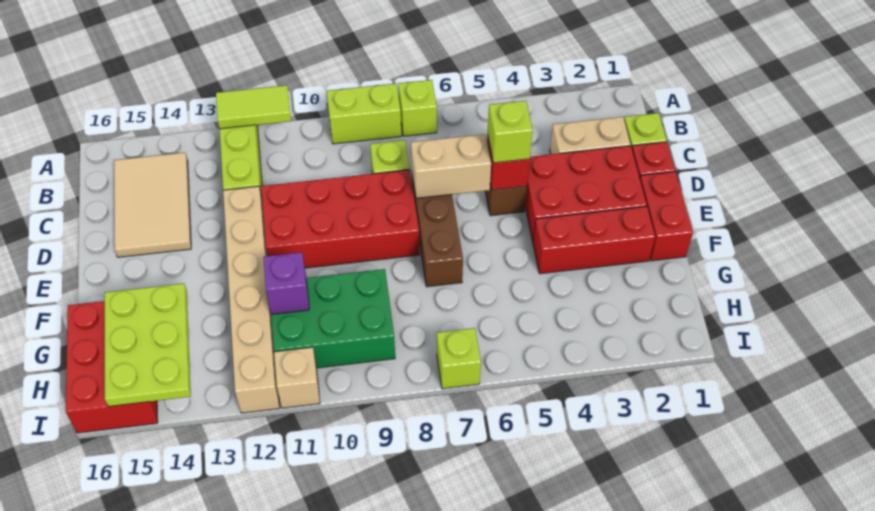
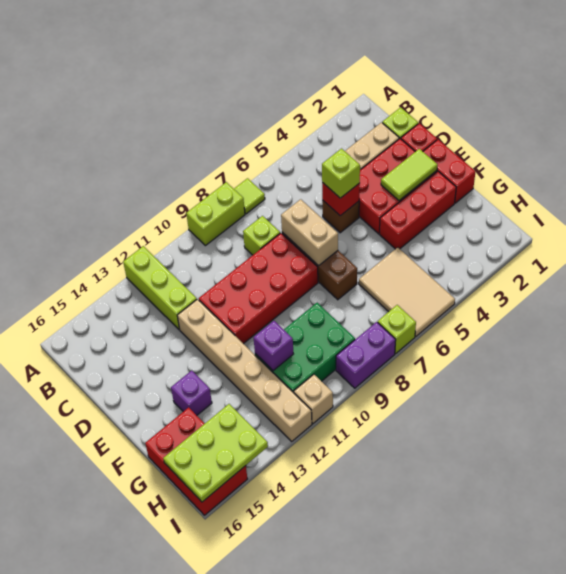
lime 1x1 brick [398,80,437,136] -> lime 1x1 tile [234,178,265,214]
lime 1x2 tile [216,85,291,129] -> lime 1x2 tile moved to [381,149,438,201]
tan 2x3 tile [114,153,191,257] -> tan 2x3 tile moved to [359,247,455,337]
tan 1x2 brick [411,134,491,198] -> tan 1x2 brick turned to [281,199,338,266]
none -> purple 1x1 brick [171,371,212,415]
lime 2x3 plate [105,283,191,407] -> lime 2x3 plate turned to [163,404,268,502]
none -> purple 1x2 brick [336,322,396,388]

